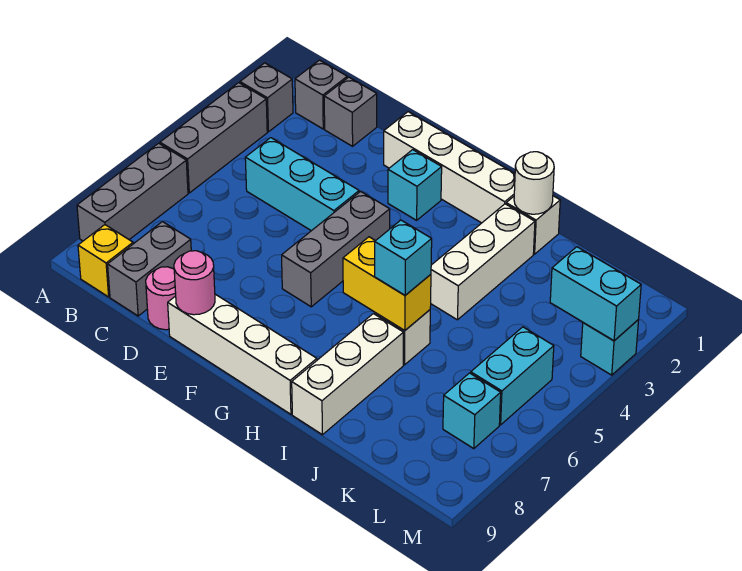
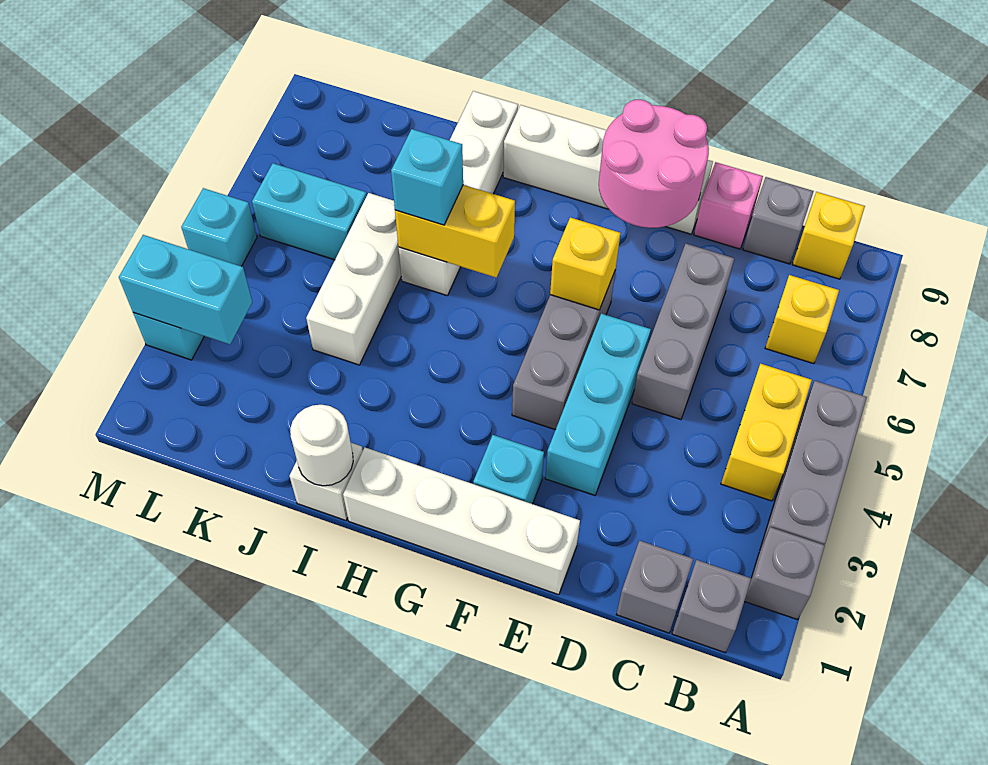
grey 1x3 brick [77,143,188,241] -> grey 1x3 brick moved to [632,244,734,420]
none -> yellow 1x2 brick [721,364,812,501]
none -> yellow 1x1 brick [765,275,839,364]
cyan 1x3 brick [245,138,359,231] -> cyan 1x3 brick turned to [545,313,651,495]
grey 1x2 brick [108,222,191,316] -> grey 1x1 brick [743,177,814,264]
pink 1x1 round brick [146,267,176,330] -> pink 1x1 brick [694,162,763,249]
pink 1x1 round brick [174,251,215,315] -> pink 2x2 round brick [599,100,709,228]
none -> yellow 1x1 brick [550,217,620,310]
white 1x3 brick [431,204,535,320] -> white 1x3 brick moved to [306,193,401,365]
cyan 1x2 brick [471,327,554,425] -> cyan 1x2 brick turned to [252,163,367,260]
cyan 1x1 brick [443,373,501,449] -> cyan 1x1 brick moved to [181,188,257,266]

